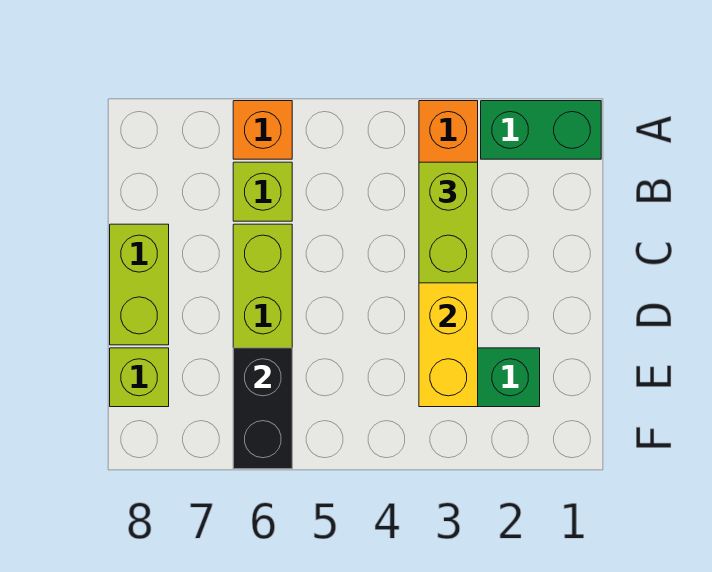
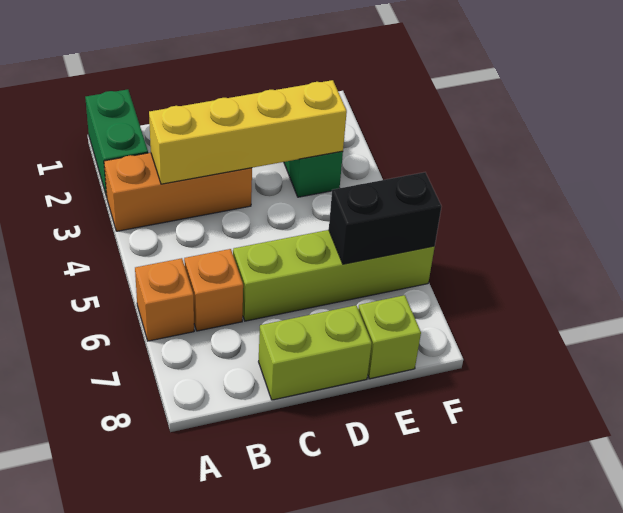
lime 1x2 brick [419,162,478,283] -> none
lime 1x1 brick [233,162,292,221] -> orange 1x1 brick [184,249,243,331]

